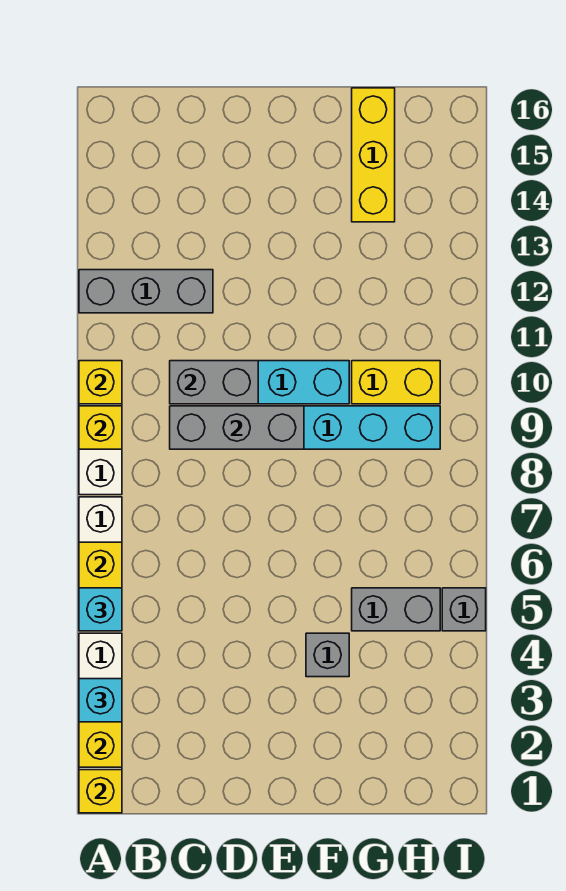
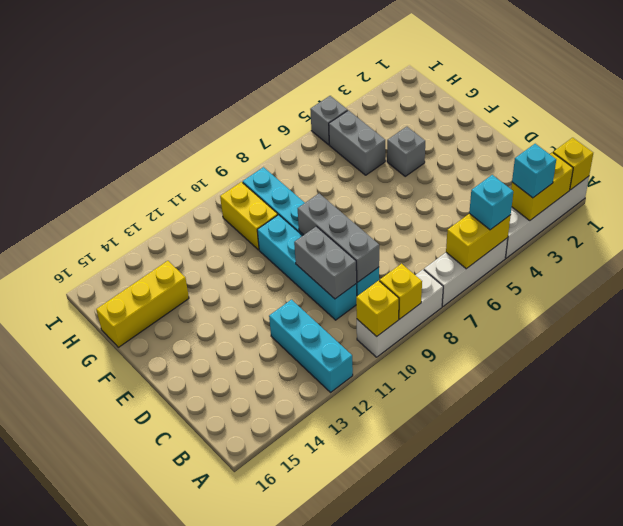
grey 1x3 brick [79,270,213,313] -> cyan 1x3 brick [269,300,353,392]

